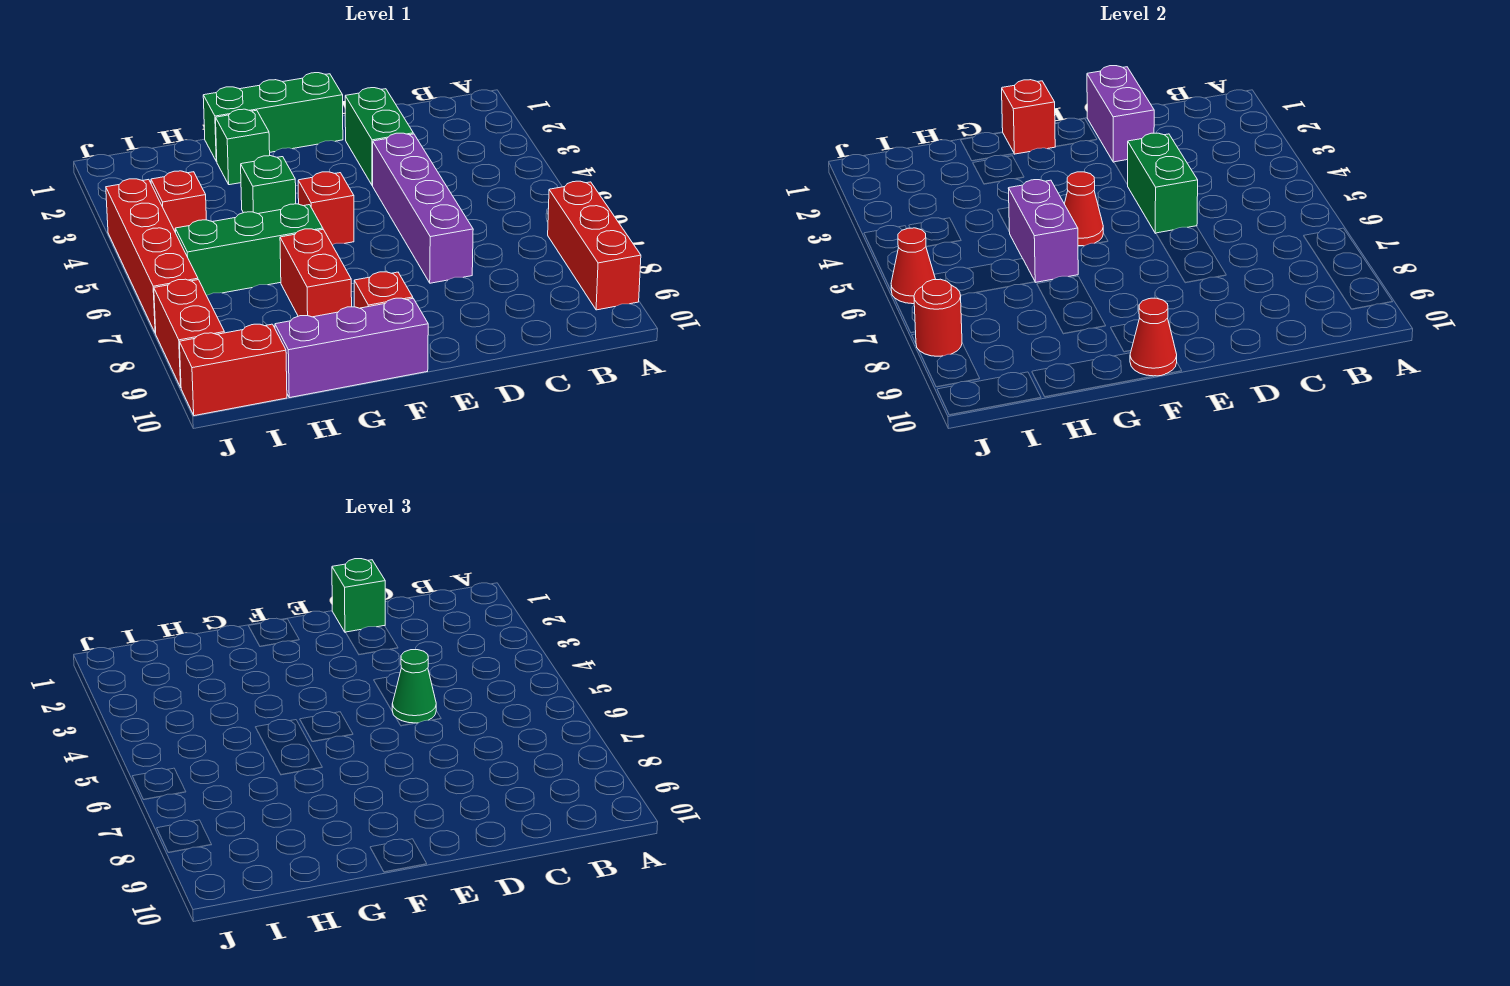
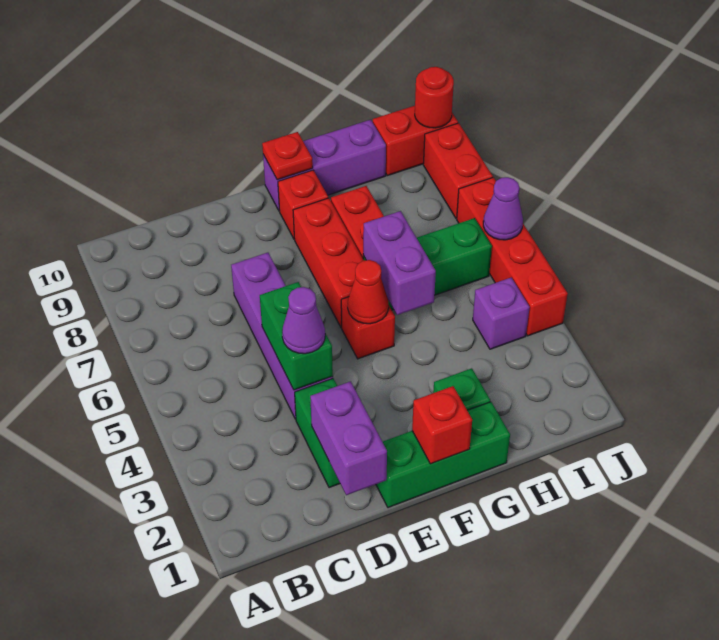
red 1x3 brick [548,181,641,310] -> red 1x3 brick moved to [293,198,364,328]
green 1x1 brick [332,559,385,633] -> none
none -> purple 1x1 cone [282,287,325,354]
green 1x1 cone [392,650,436,723] -> none
red 1x1 cone [1130,298,1177,376] -> red 1x1 plate [262,132,313,180]
green 1x1 brick [241,156,296,214] -> none
red 1x1 brick [151,171,206,233] -> purple 1x1 brick [473,278,530,349]
red 1x1 cone [891,228,936,304] -> purple 1x1 cone [483,177,523,240]
red 1x1 round brick [914,279,962,356] -> red 1x1 round brick moved to [415,67,454,128]

